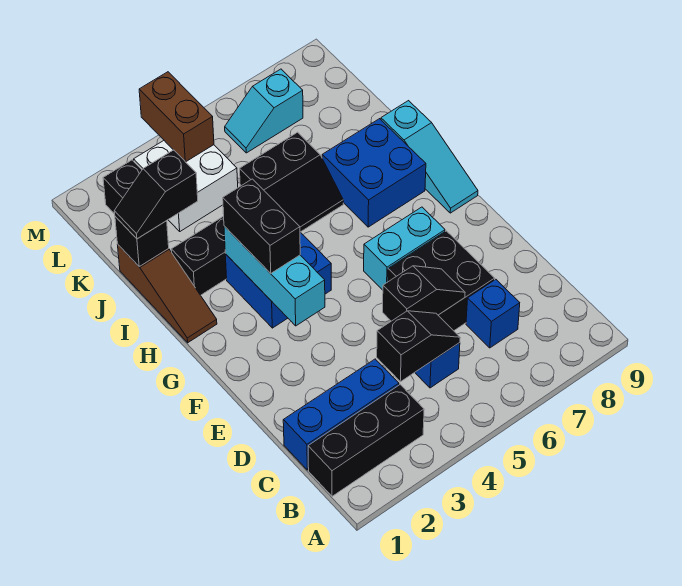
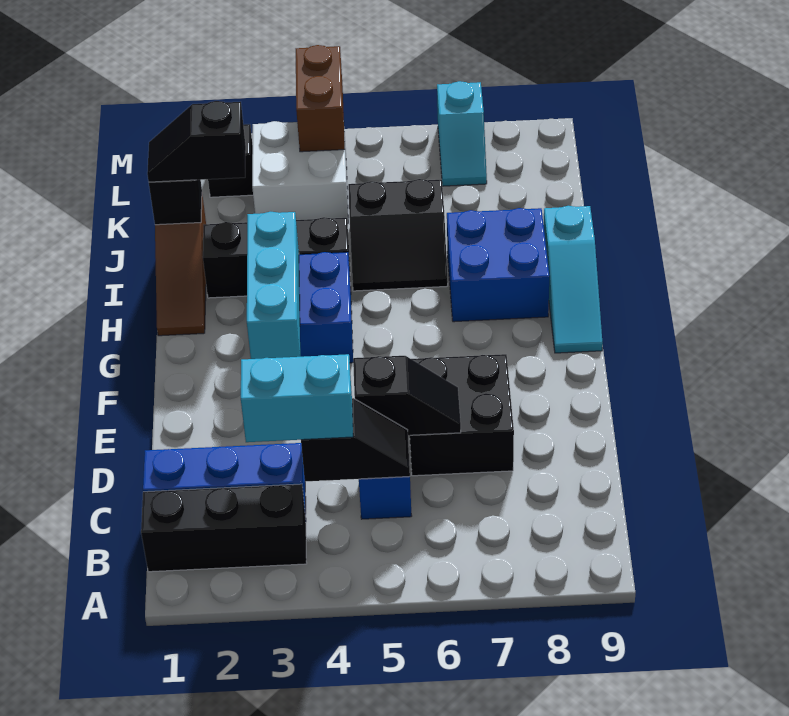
blue 1x1 brick [466,279,520,348] -> none
cyan 1x2 brick [364,207,445,290] -> cyan 1x2 brick moved to [241,354,353,442]
black 1x2 brick [223,179,300,273] -> none
cyan 1x2 slope [225,69,303,153] -> cyan 1x2 slope turned to [437,81,487,186]

